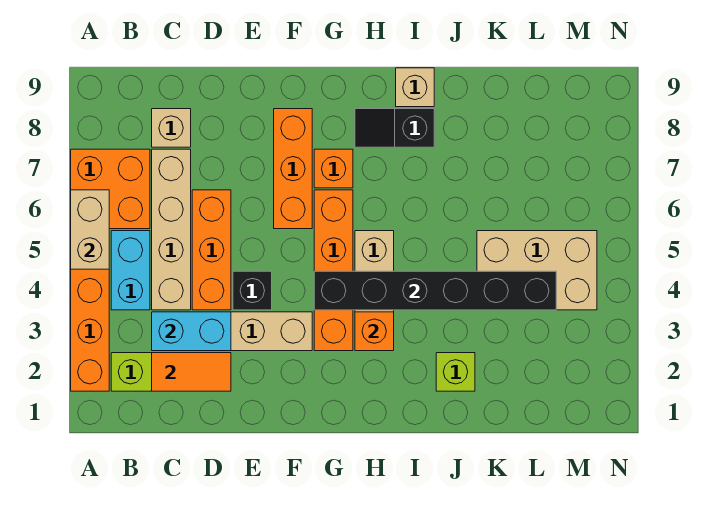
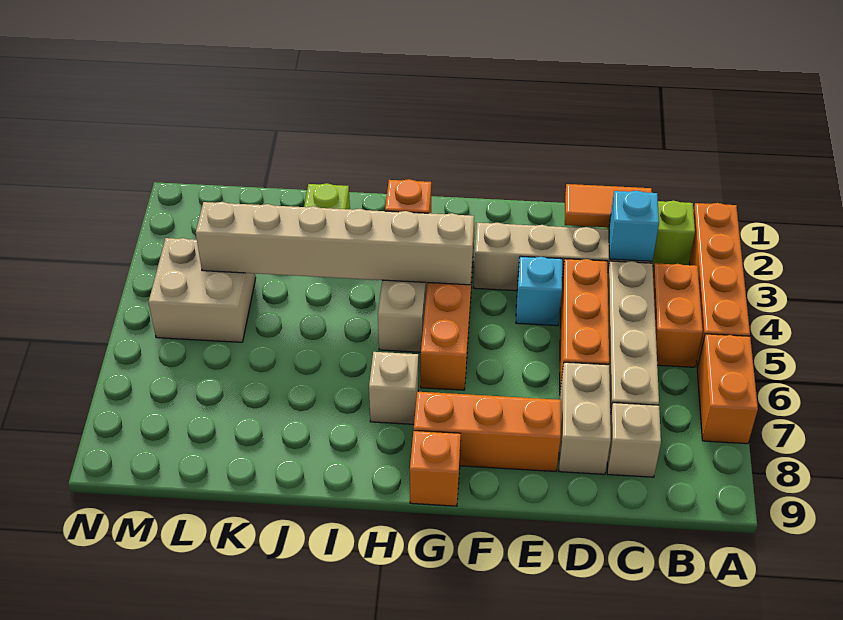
tan 1x2 brick [71,190,109,269] -> tan 1x2 brick moved to [559,362,611,474]
orange 2x2 brick [71,149,150,229] -> orange 1x2 brick [697,334,758,444]
cyan 1x2 brick [111,231,150,310] -> orange 1x2 brick [653,263,703,367]
cyan 1x2 brick [152,312,231,351] -> cyan 1x1 brick [609,191,659,261]
black 1x1 brick [233,271,272,310] -> cyan 1x1 brick [516,256,562,326]
orange 1x3 brick [274,109,312,229] -> orange 1x3 brick turned to [414,392,561,471]
black 1x6 brick [314,271,556,310] -> tan 1x6 brick [196,202,474,285]
orange 1x1 brick [314,149,353,188] -> orange 1x1 brick moved to [410,431,461,506]
black 1x2 slope [355,109,434,147] -> none
tan 1x1 brick [396,68,434,107] -> tan 1x1 brick moved to [369,352,418,424]
tan 2x3 brick [477,231,597,310] -> tan 2x2 brick [148,238,256,342]

